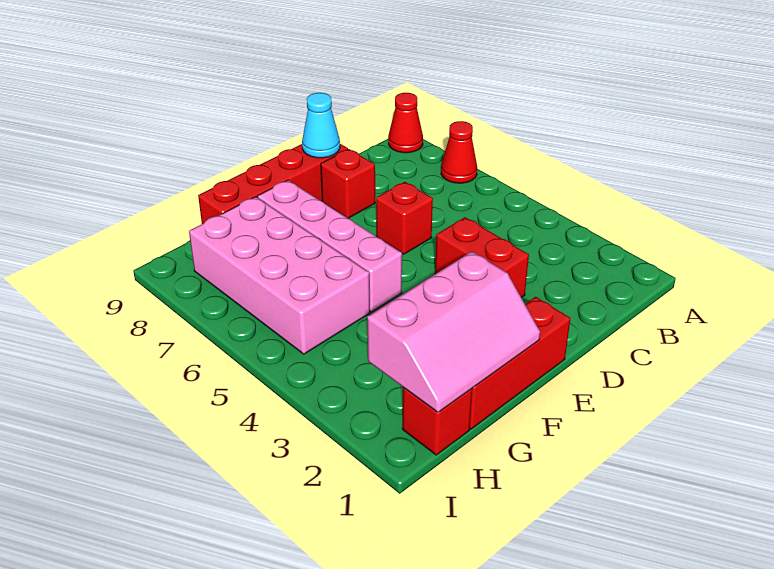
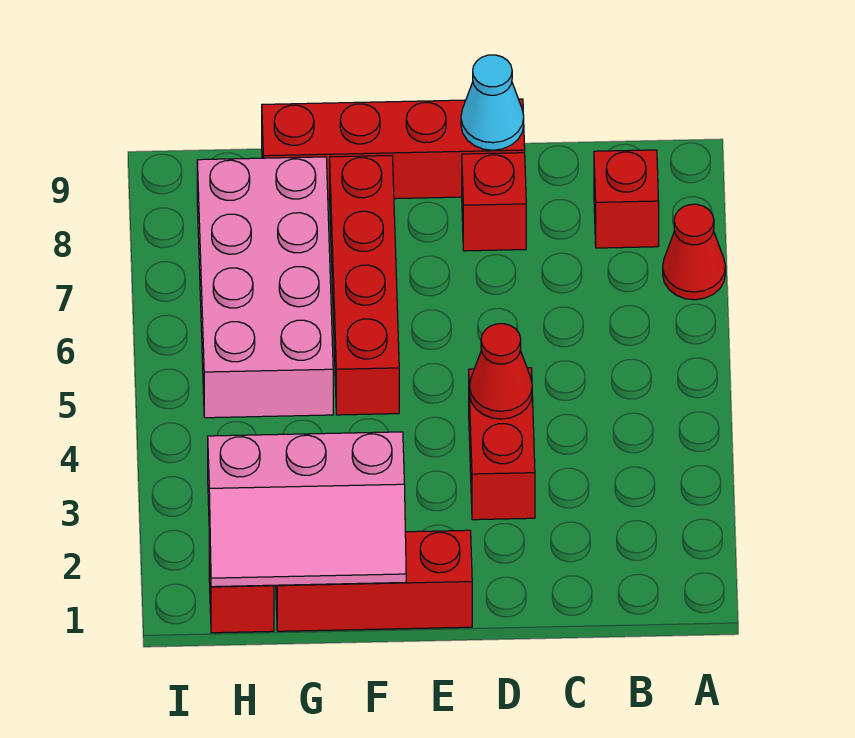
red 1x1 cone [388,93,423,153] -> red 1x1 cone moved to [469,324,532,419]
red 1x1 brick [376,182,433,254] -> red 1x1 brick moved to [594,150,659,248]
pink 1x4 brick [257,180,402,312] -> red 1x4 brick [330,156,399,415]

